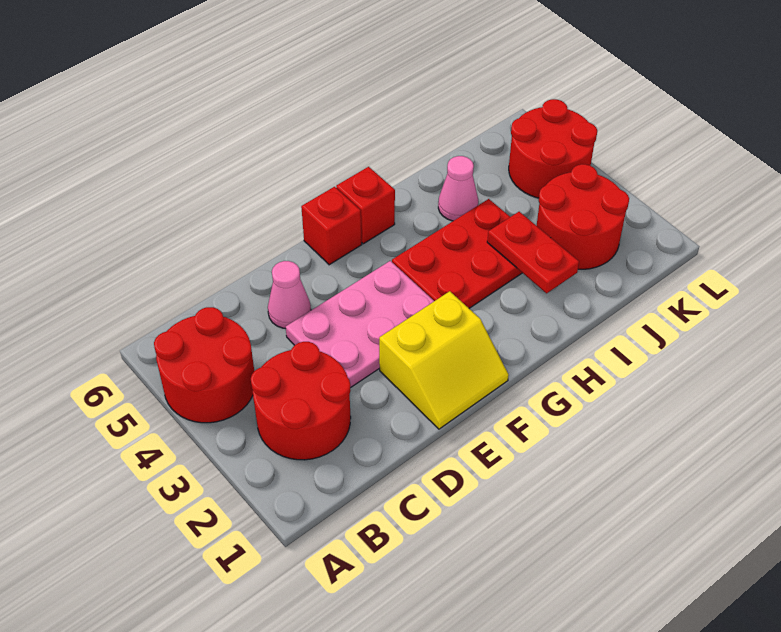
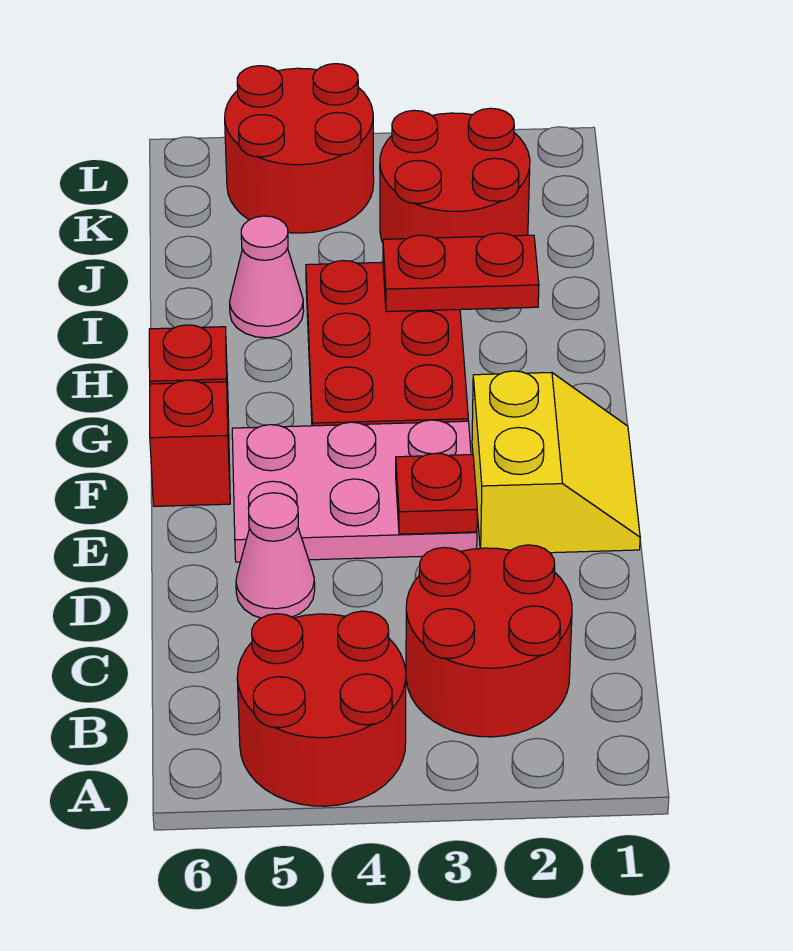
pink 2x3 plate [286,261,434,388] -> pink 2x3 plate turned to [232,420,477,562]
none -> red 1x1 plate [396,453,477,534]

